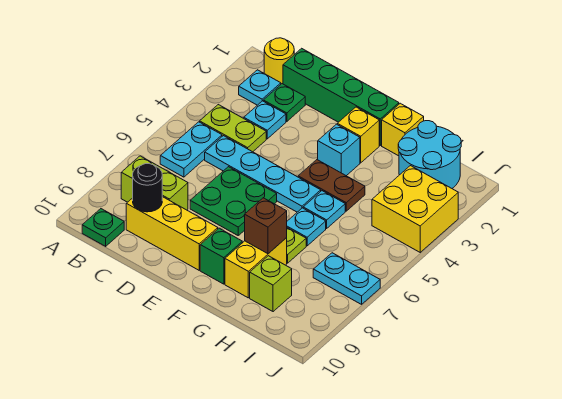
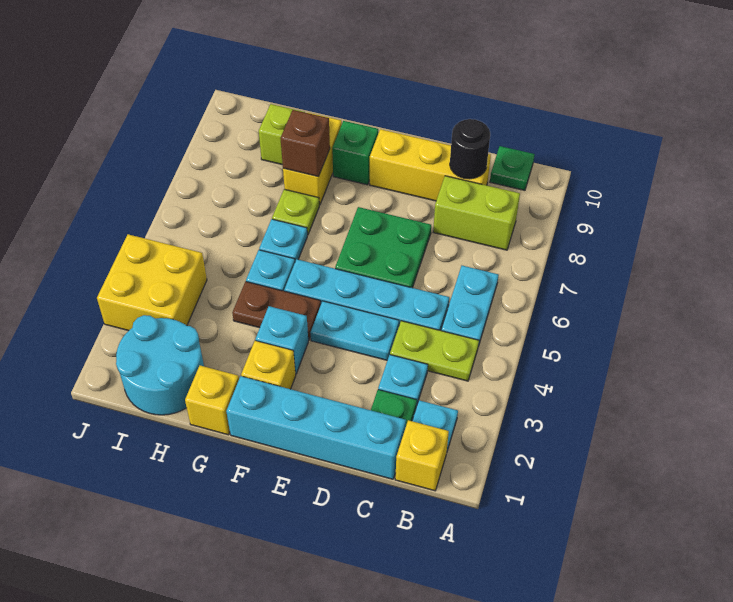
yellow 1x1 round brick [264,38,294,84] -> yellow 1x1 brick [395,420,449,491]
green 1x4 brick [283,48,399,145] -> cyan 1x4 brick [226,376,406,479]
cyan 1x2 plate [313,253,380,304] -> cyan 1x2 plate moved to [311,301,399,360]

